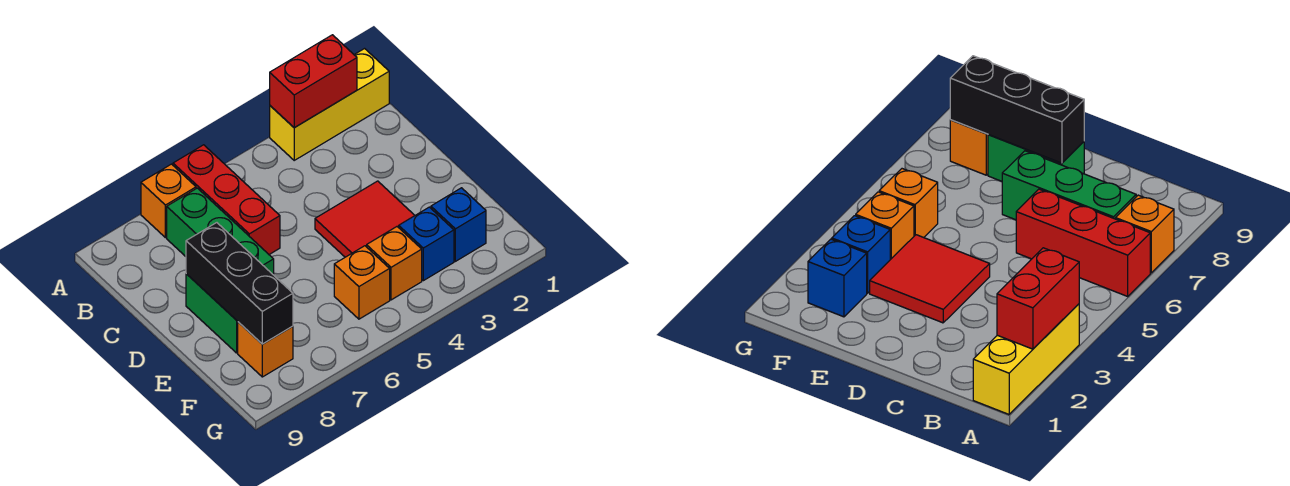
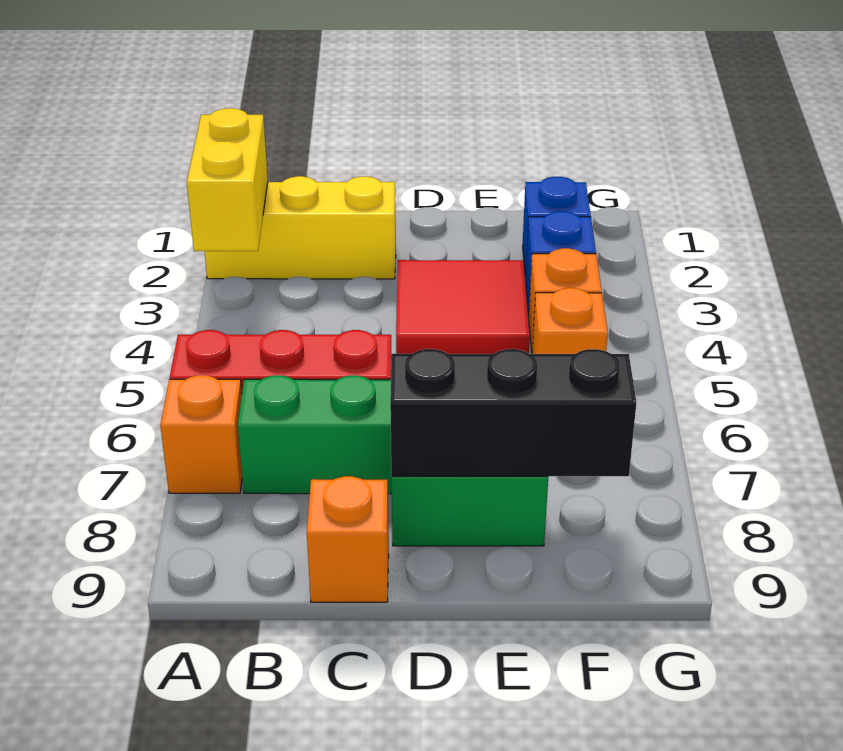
yellow 1x3 brick [270,49,389,160] -> yellow 1x3 brick turned to [204,176,396,279]
red 1x2 brick [270,35,357,128] -> yellow 1x2 brick [187,108,268,251]
orange 1x1 brick [238,322,293,377] -> orange 1x1 brick moved to [307,476,389,602]

